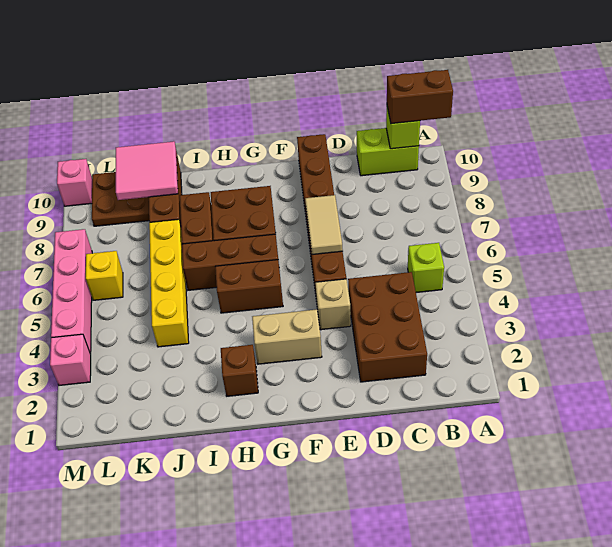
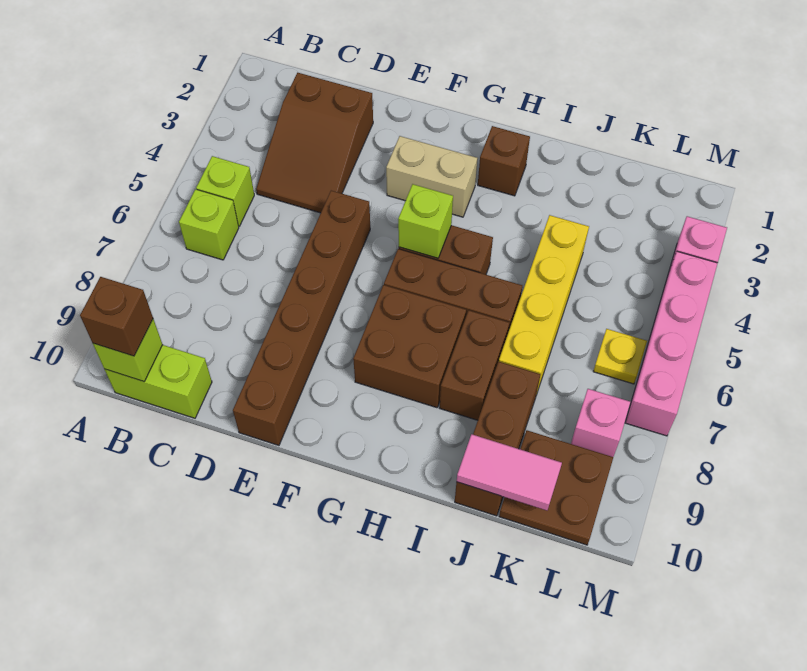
brown 1x2 brick [387,70,453,124] -> brown 1x1 brick [80,277,153,356]
none -> lime 1x1 brick [179,189,239,260]
brown 2x3 brick [348,272,427,382] -> brown 2x3 slope [256,73,373,213]
tan 1x1 brick [315,279,351,330] -> none
tan 1x2 tile [305,195,343,254] -> none
none -> lime 1x1 brick [398,184,453,258]
pink 2x2 tile [116,141,178,200] -> pink 1x2 tile [457,434,562,510]
yellow 1x1 brick [86,251,123,300] -> yellow 1x1 plate [593,329,647,384]
pink 1x1 brick [57,159,92,206] -> pink 1x1 brick moved to [571,389,631,457]

